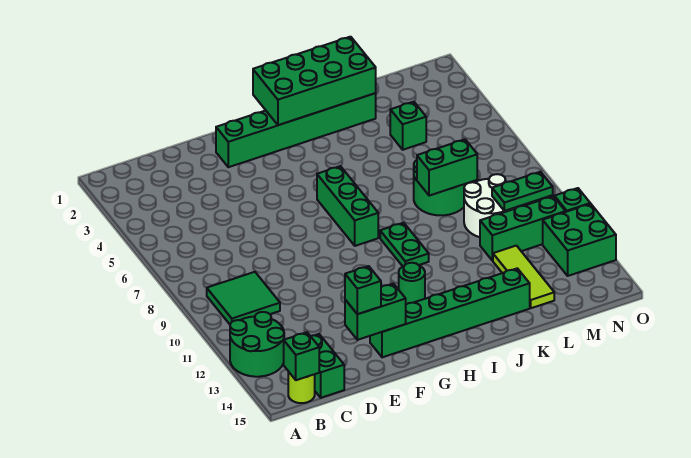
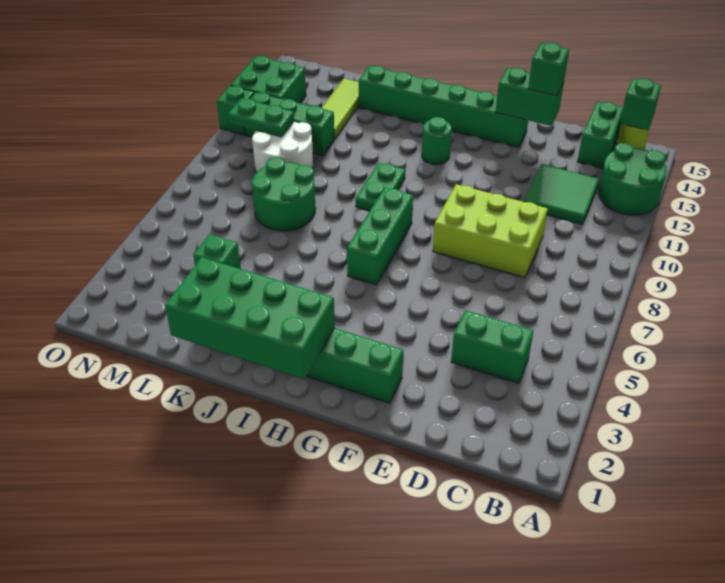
green 2x2 tile [207,272,280,324] -> green 2x2 tile moved to [524,164,599,224]
none -> lime 2x3 brick [433,184,548,278]
green 1x2 brick [417,139,477,196] -> green 1x2 brick moved to [451,310,533,383]

